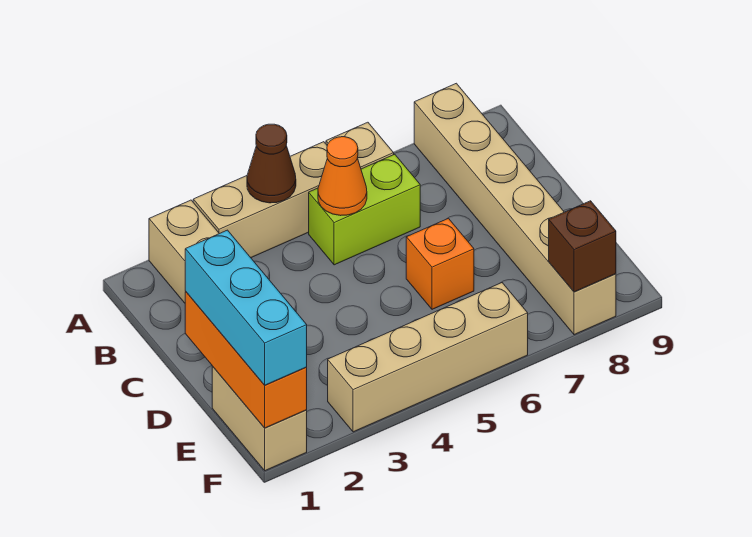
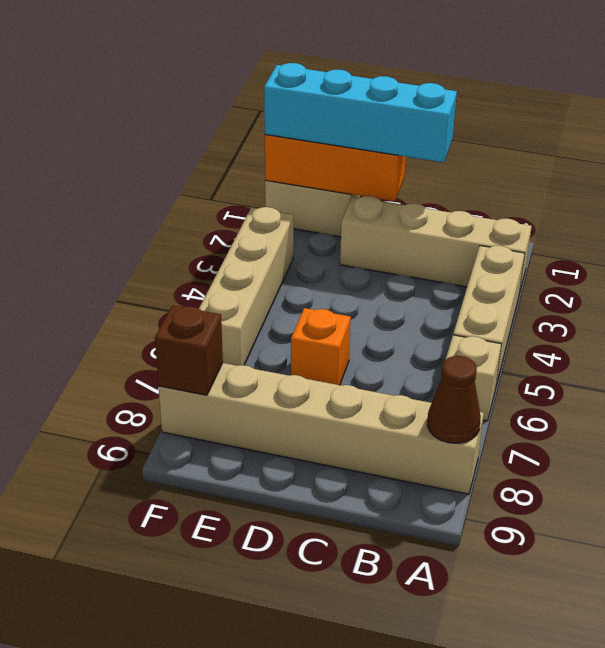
brown 1x1 cone [247,124,296,203] -> brown 1x1 cone moved to [427,356,481,443]
lime 1x2 brick [309,154,420,265] -> none
orange 1x1 cone [318,137,367,216] -> none
cyan 1x3 brick [185,230,307,385] -> cyan 1x4 brick [264,63,457,162]

